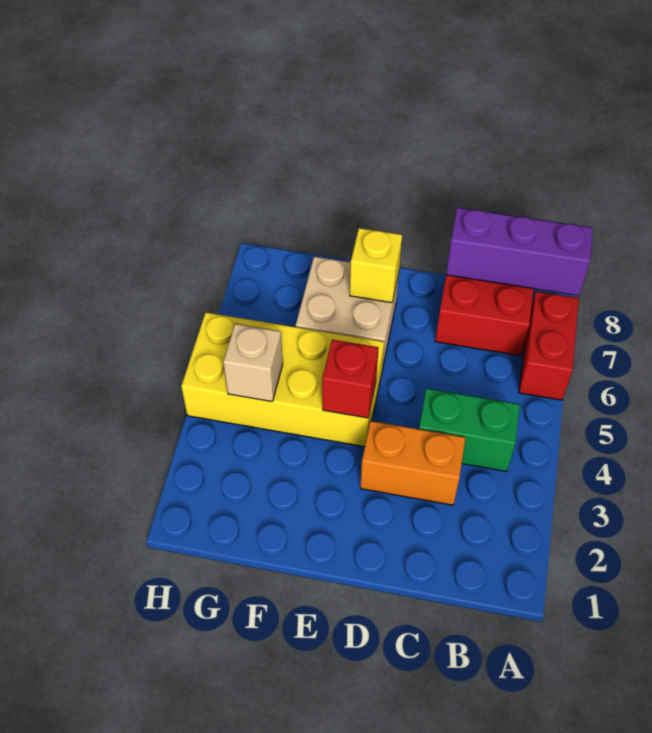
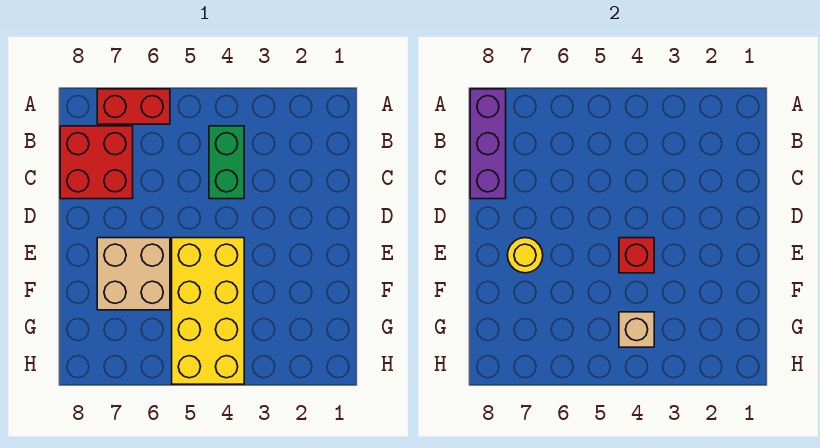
orange 1x2 brick [360,421,466,505] -> none
yellow 1x1 brick [350,228,402,303] -> yellow 1x1 round brick [507,238,543,273]

